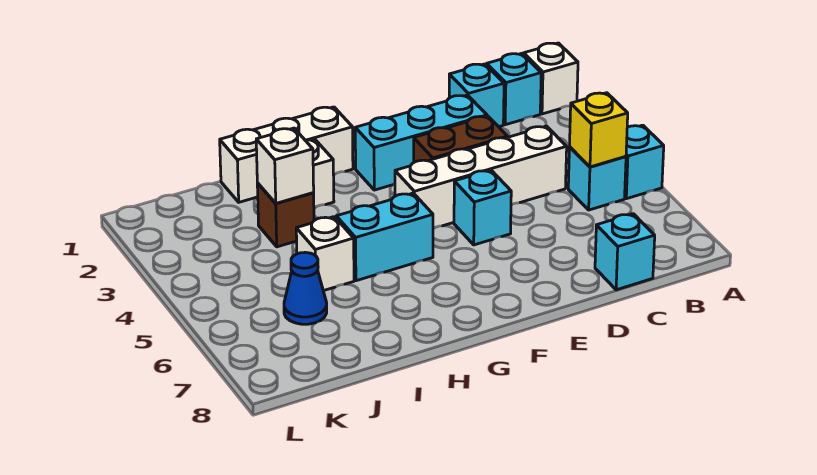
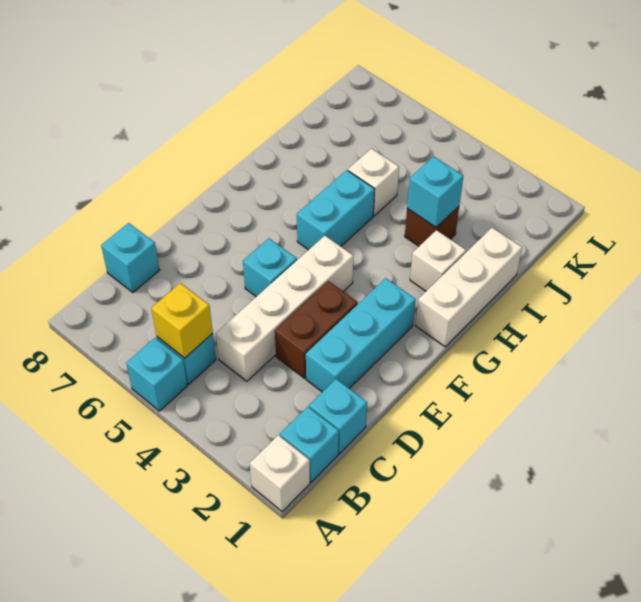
white 1x1 brick [256,128,314,203] -> cyan 1x1 brick [407,157,463,227]
blue 1x1 cone [284,252,327,324] -> none

